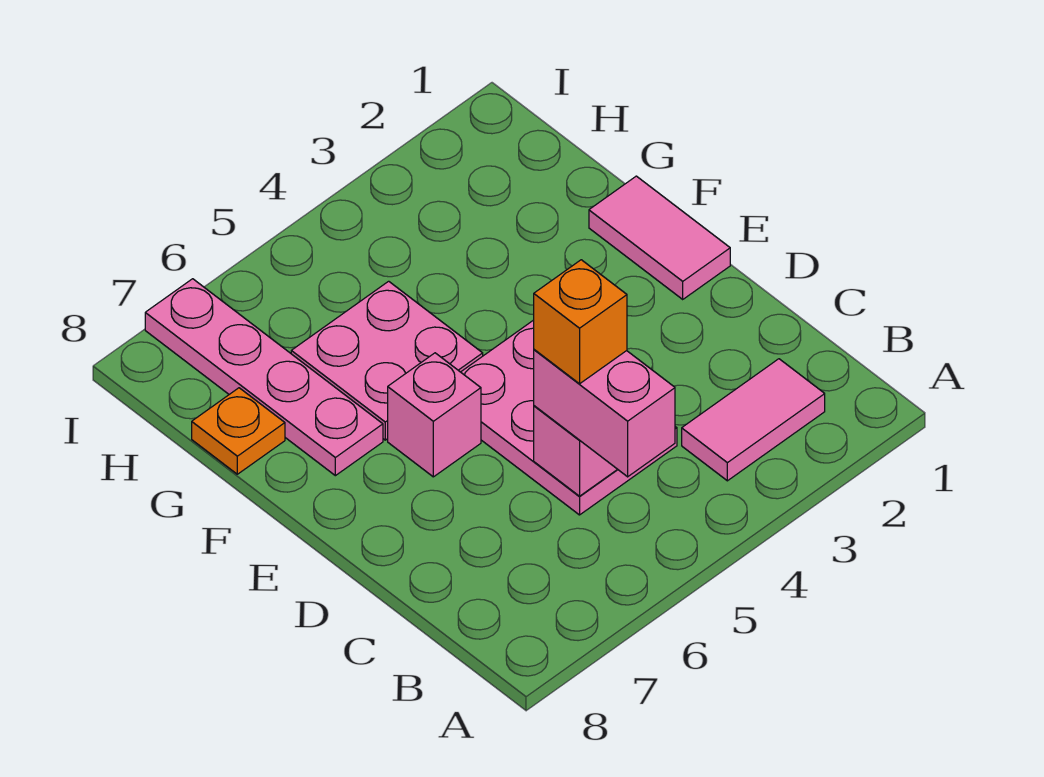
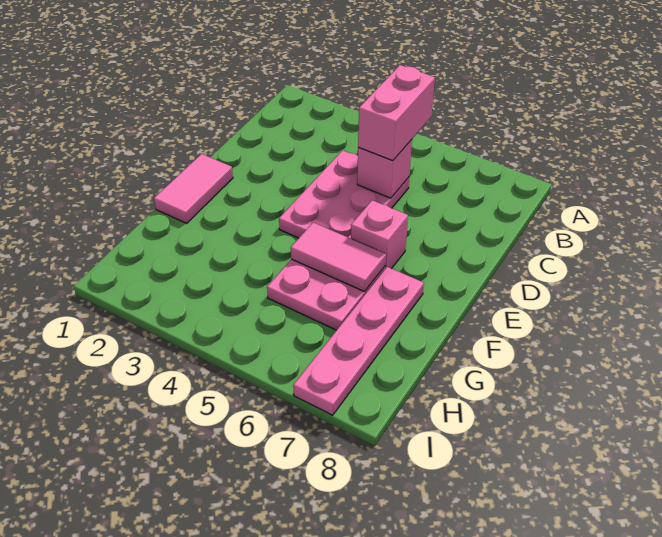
pink 1x2 tile [682,359,825,481] -> pink 1x2 tile moved to [291,223,386,292]
orange 1x1 brick [534,260,627,384] -> none
orange 1x1 plate [192,388,285,474] -> none

